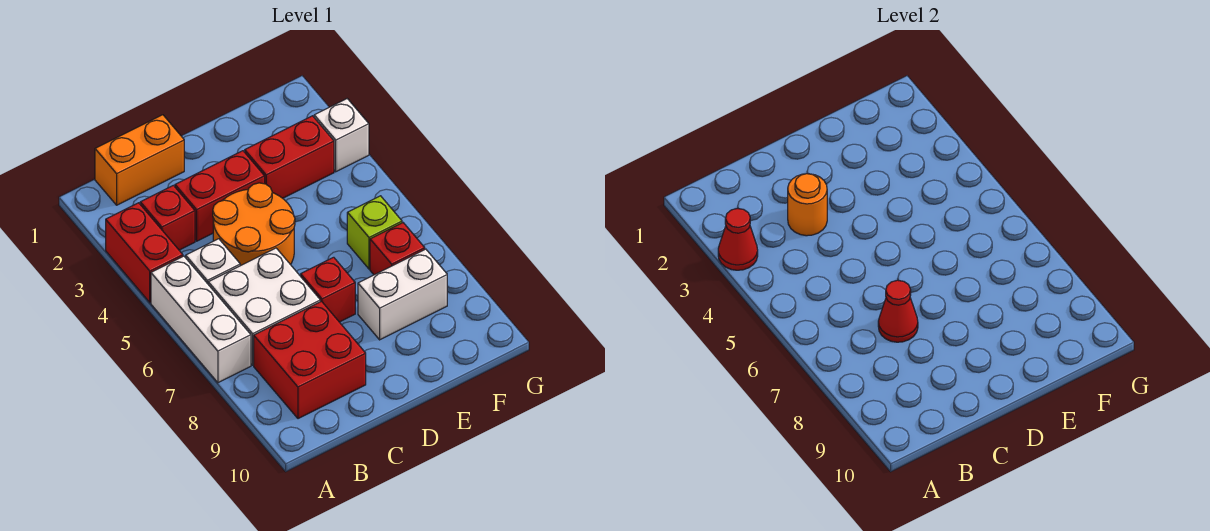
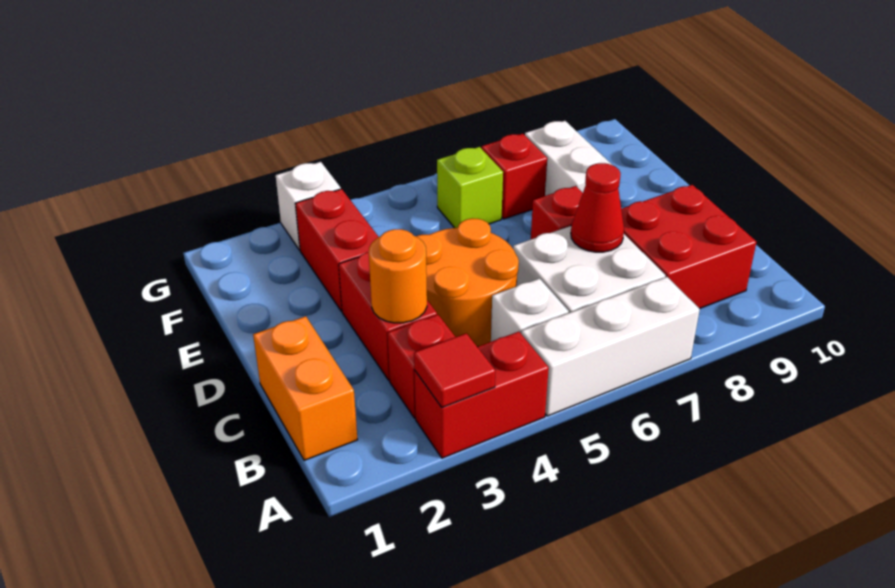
red 1x1 cone [718,208,758,270] -> red 1x1 tile [414,333,495,407]

